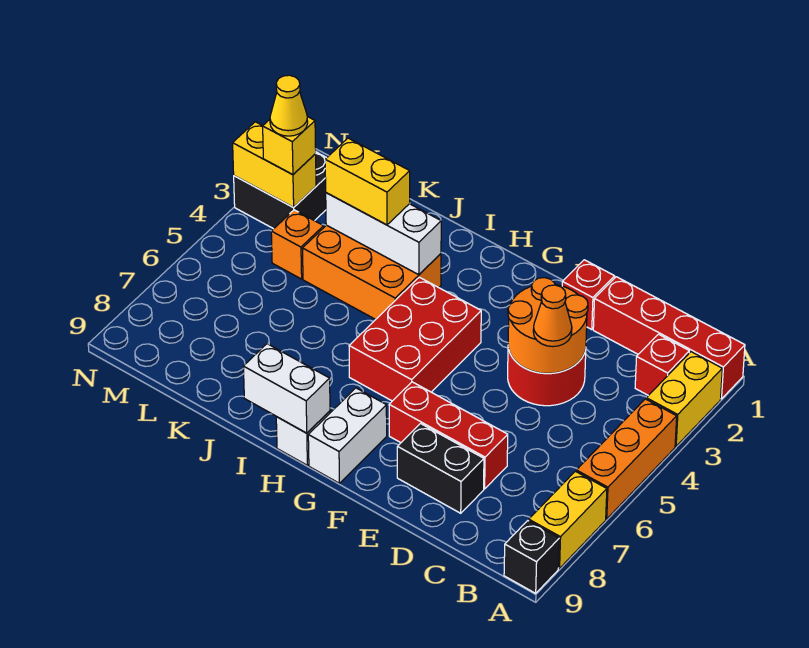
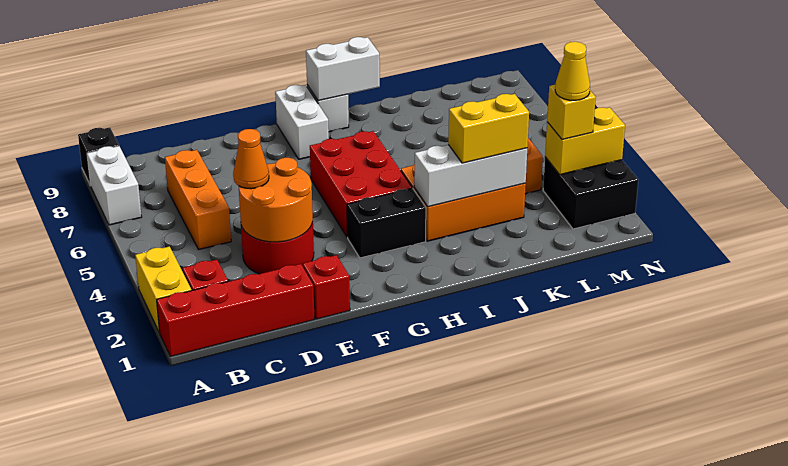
orange 1x3 brick [576,399,677,519] -> orange 1x3 brick moved to [165,150,231,250]
yellow 1x2 brick [529,471,607,568] -> white 1x2 brick [87,146,142,225]
red 1x3 brick [389,382,508,489] -> none
black 1x2 brick [397,424,484,513] -> black 1x2 brick moved to [347,188,426,258]

